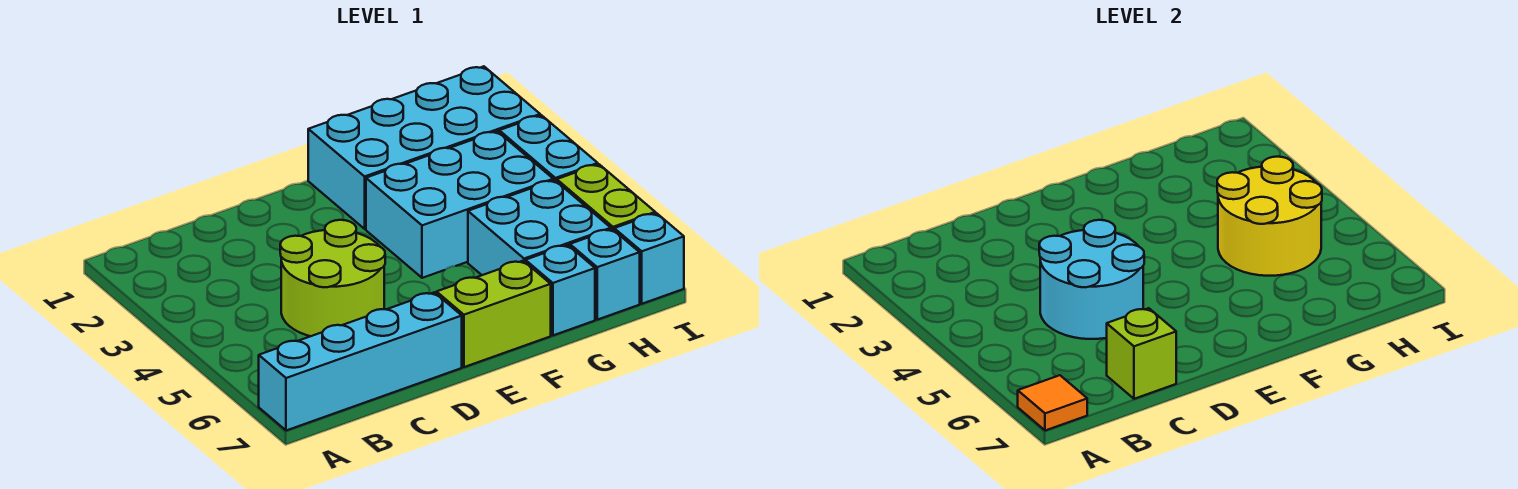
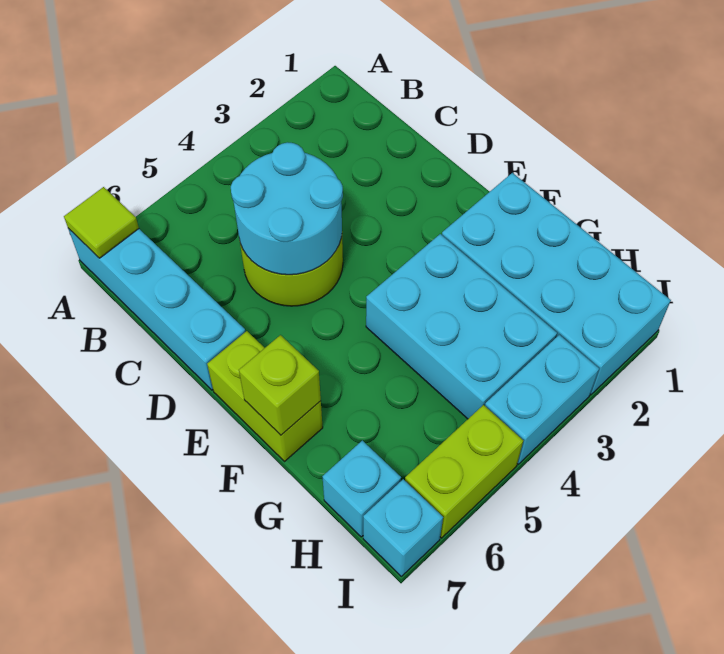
orange 1x1 tile [1018,375,1087,431] -> lime 1x1 tile [64,187,139,258]
lime 1x1 brick [1107,308,1176,399] -> lime 1x1 brick moved to [239,335,321,435]
yellow 2x2 round brick [1217,157,1322,276] -> none
cyan 2x2 brick [468,180,611,275] -> none
cyan 1x1 brick [525,245,595,335] -> none

